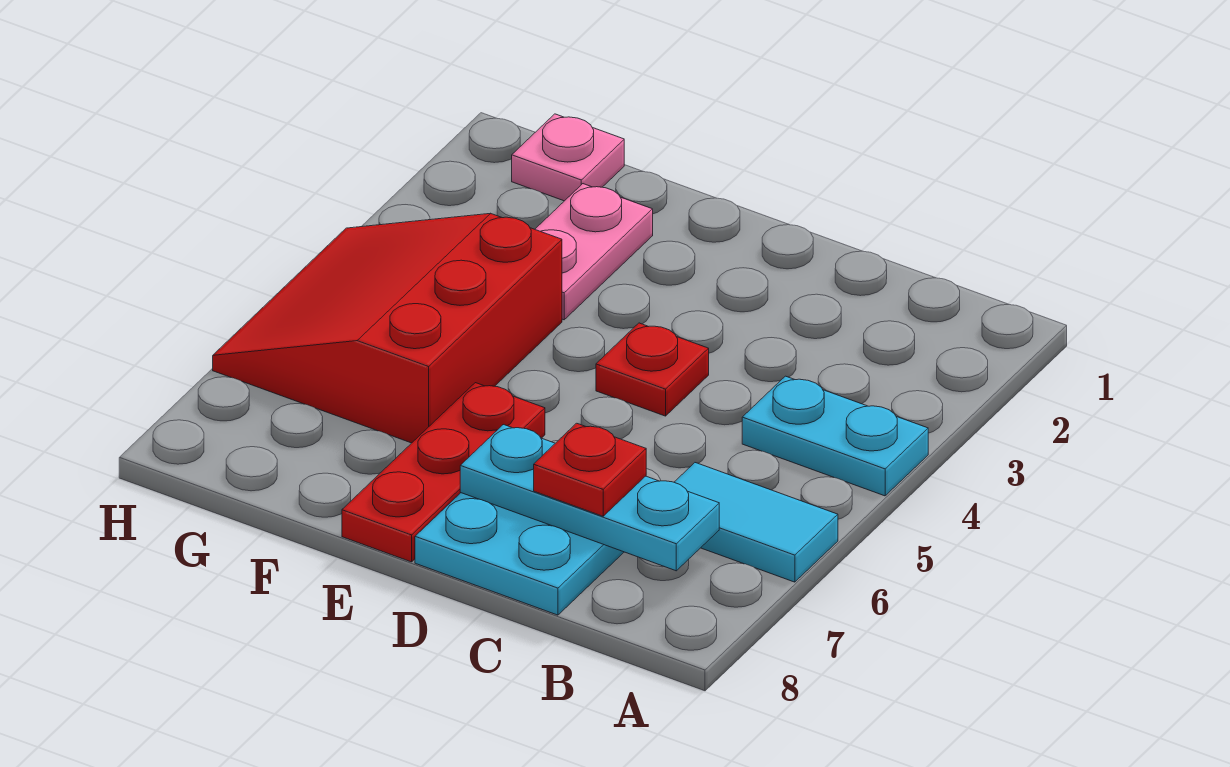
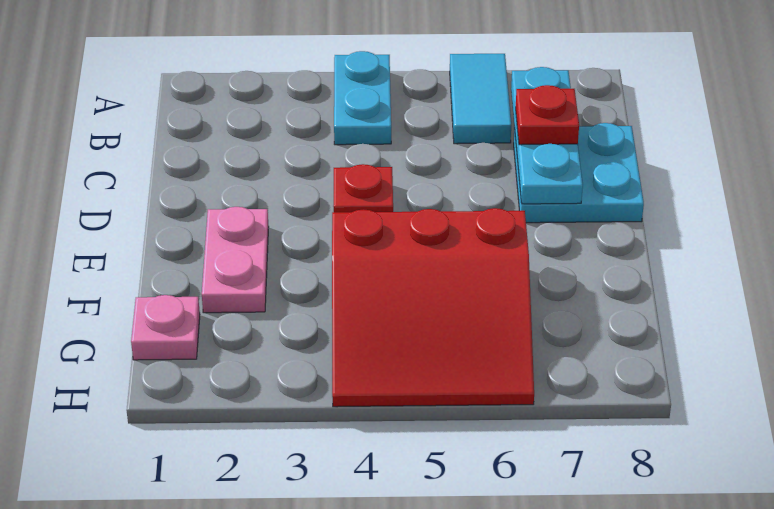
red 1x3 plate [342,383,545,562] -> none
pink 1x2 plate [535,184,653,320] -> pink 1x2 plate turned to [202,207,269,313]

